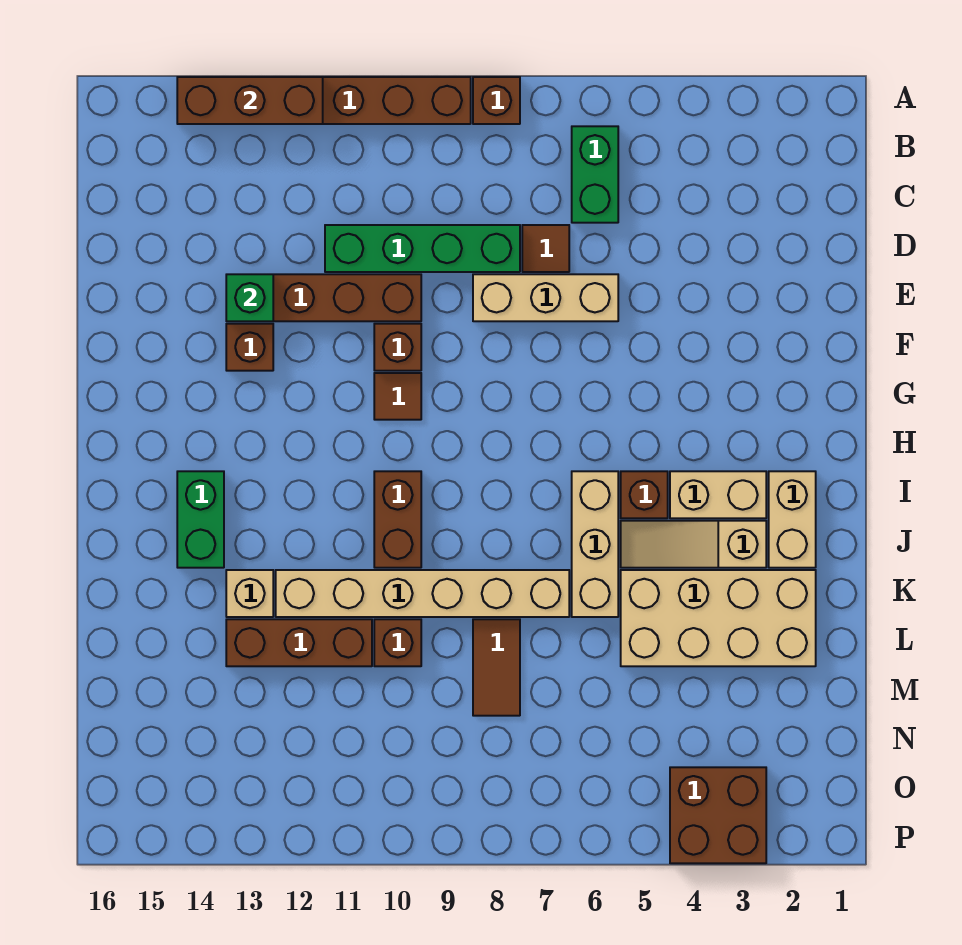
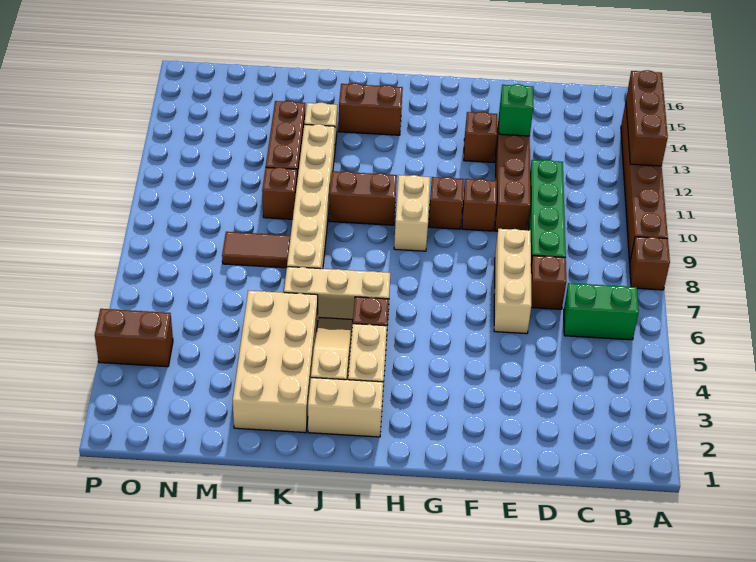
brown 1x1 tile [522,225,569,272] -> brown 1x1 brick [531,256,566,309]
brown 1x1 tile [374,373,421,420] -> brown 1x1 brick [429,177,464,229]
none -> tan 1x2 brick [394,175,430,251]
green 1x2 brick [177,471,224,568] -> brown 1x2 brick [339,83,403,135]
brown 2x2 brick [670,767,766,863] -> brown 1x2 brick [95,309,173,367]

